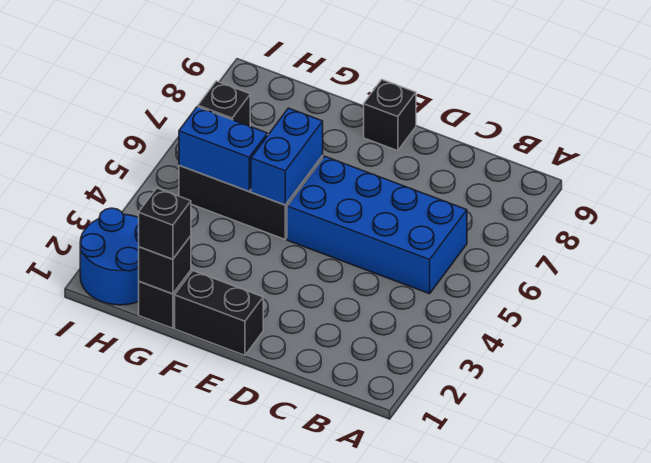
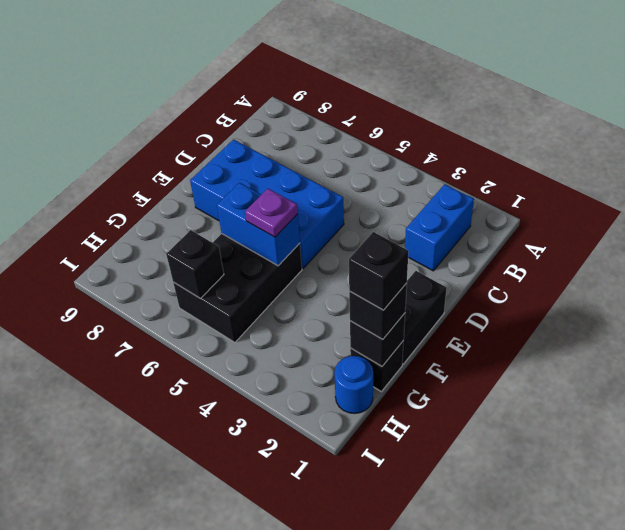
blue 2x4 brick [287,156,467,294] -> blue 2x4 brick turned to [190,140,344,268]
black 1x1 brick [364,80,416,151] -> black 1x1 brick moved to [349,232,409,310]
none -> purple 1x1 plate [245,189,298,237]
blue 1x2 brick [179,107,267,191] -> blue 1x2 brick moved to [405,184,474,271]
blue 2x2 round brick [80,208,139,305] -> blue 1x1 round brick [334,356,373,414]

